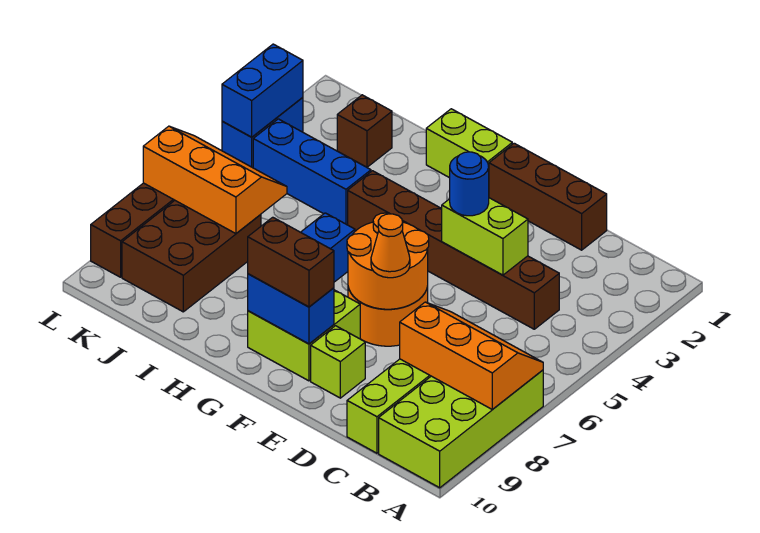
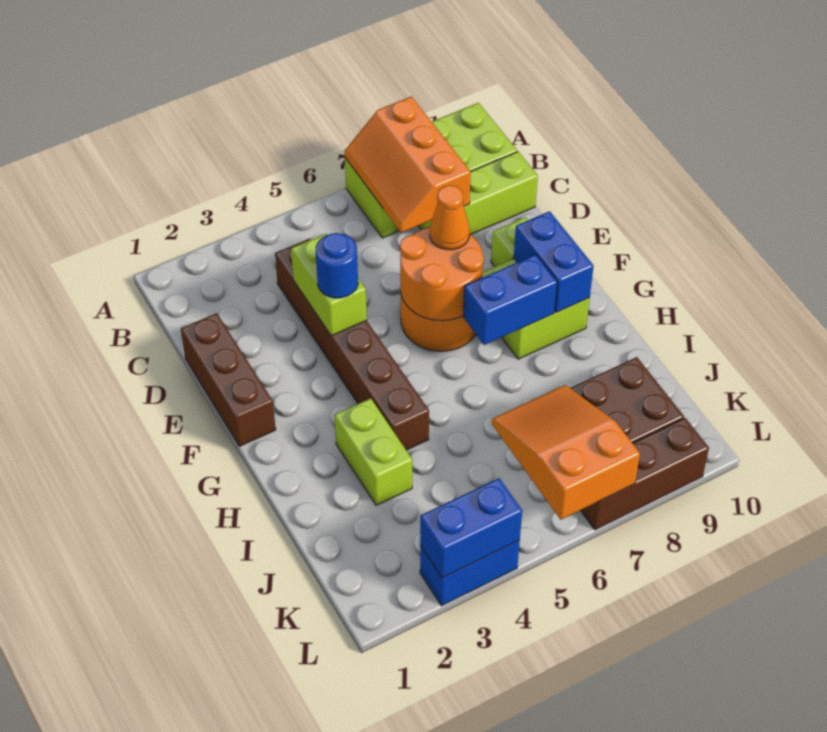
brown 1x2 brick [248,217,334,307] -> none
lime 1x2 brick [426,109,512,178] -> lime 1x2 brick moved to [334,398,412,505]
blue 1x3 brick [253,119,371,225] -> none
brown 1x1 brick [337,95,392,167] -> none
orange 2x3 slope [143,126,287,234] -> orange 2x3 slope turned to [492,385,640,520]

